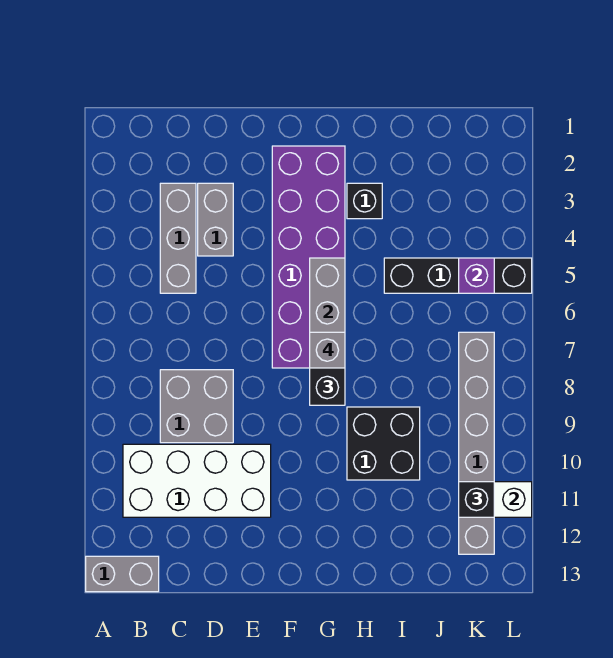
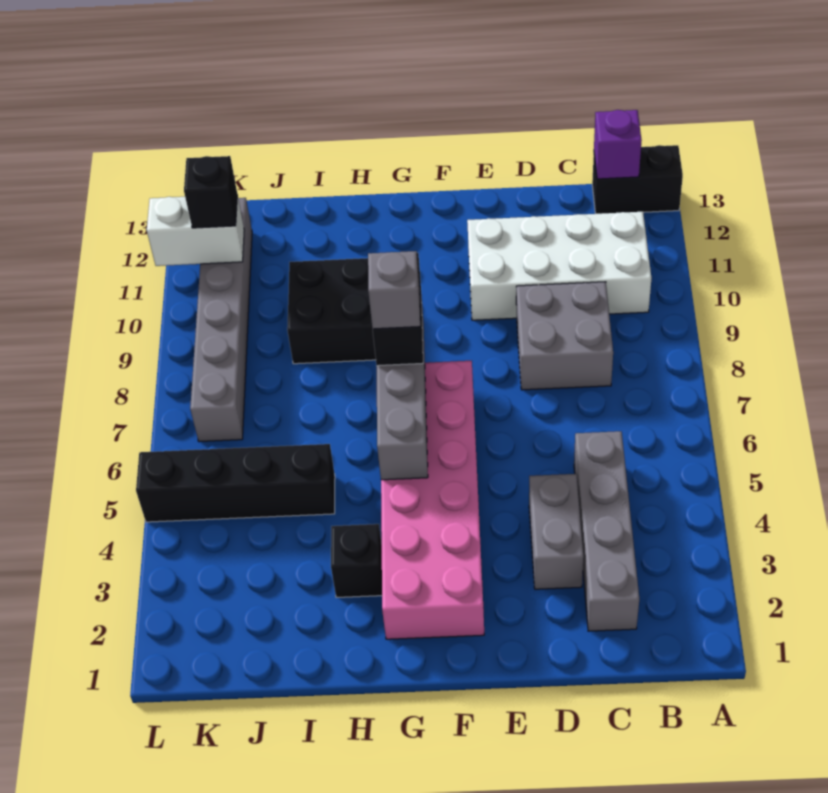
grey 1x2 brick [86,556,159,592] -> black 1x2 brick [592,145,683,214]
grey 1x3 brick [160,183,196,293] -> grey 1x4 brick [574,431,639,631]
purple 2x6 brick [272,146,345,368] -> pink 2x6 brick [381,361,484,639]
purple 1x1 brick [459,258,494,293] -> purple 1x1 brick moved to [594,110,642,179]

